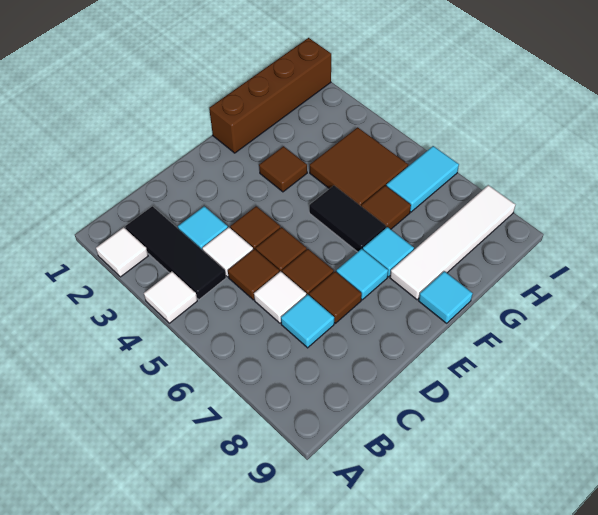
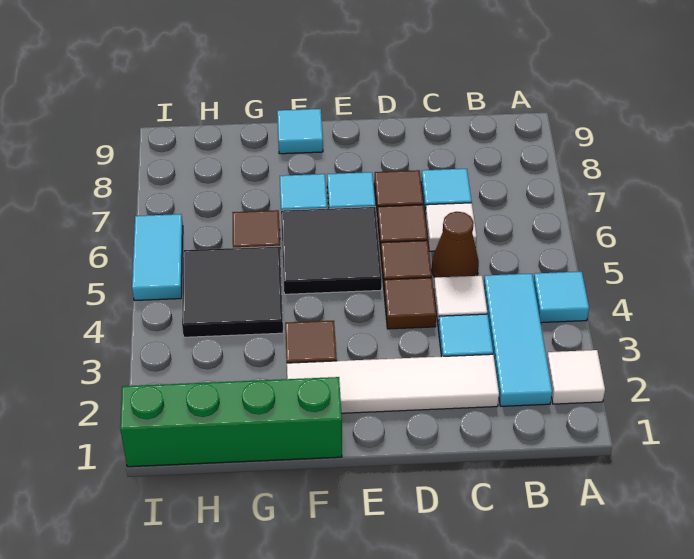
white 1x1 tile [144,272,197,323] -> cyan 1x1 tile [533,272,589,323]
black 1x3 tile [125,206,226,300] -> cyan 1x3 tile [484,274,552,406]
brown 1x1 tile [228,249,279,300] -> brown 1x1 cone [431,212,479,277]
brown 1x4 brick [209,38,331,153] -> green 1x4 brick [120,377,342,467]
black 1x2 tile [309,186,386,252] -> black 2x2 tile [281,207,382,294]
white 1x4 tile [390,185,515,300] -> white 1x4 tile moved to [287,354,499,413]
brown 2x2 tile [310,127,408,206] -> black 2x2 tile [182,246,283,337]
cyan 1x2 tile [386,146,459,212] -> cyan 1x2 tile turned to [132,214,183,301]

